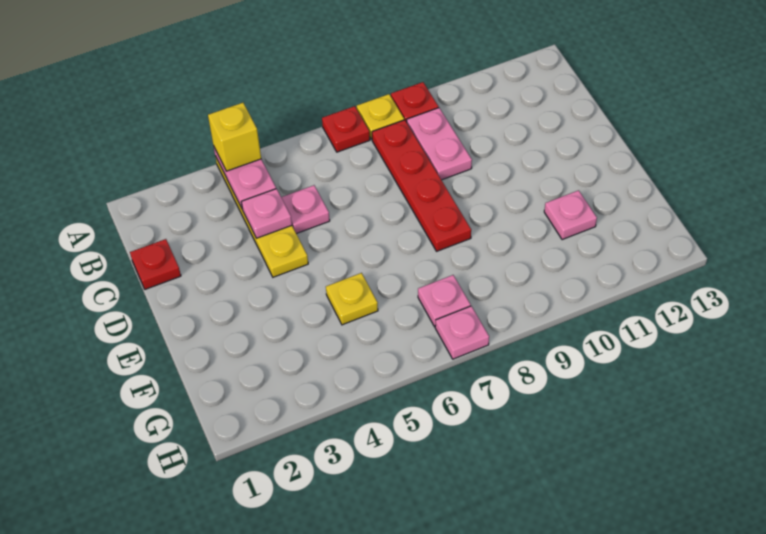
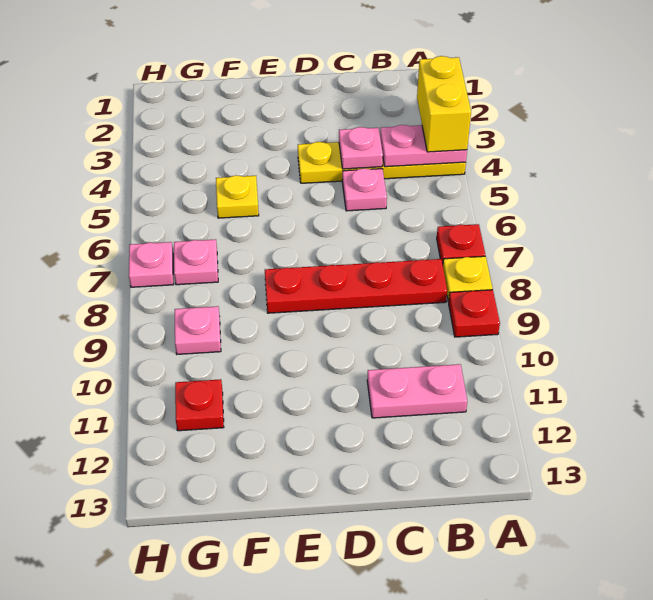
yellow 1x1 brick [208,103,261,171] -> yellow 1x2 brick [417,56,471,152]
pink 1x2 plate [407,108,472,180] -> pink 1x2 plate moved to [367,364,467,418]
red 1x1 plate [130,239,181,289] -> red 1x1 plate moved to [175,379,224,431]
pink 1x1 plate [544,190,597,240] -> pink 1x1 plate moved to [175,306,221,354]

